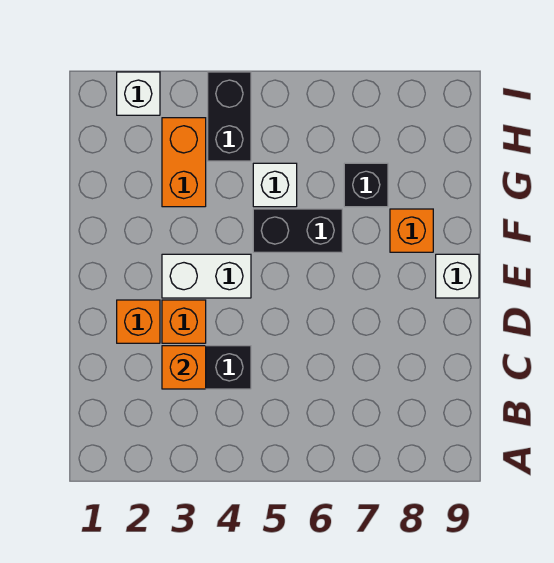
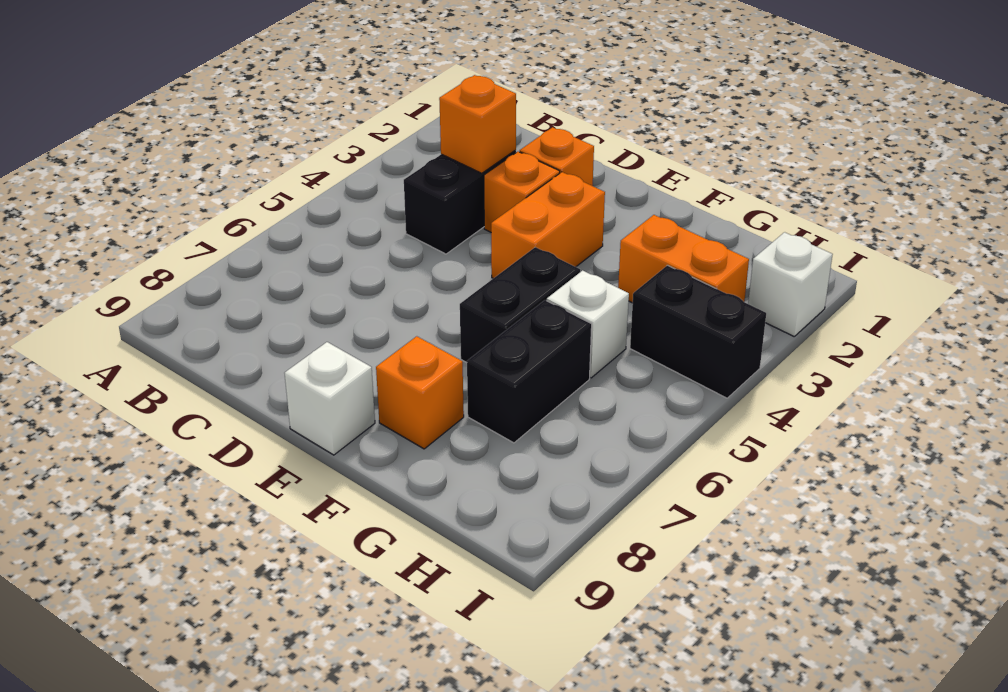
white 1x2 brick [162,254,251,298] -> orange 1x2 brick [491,172,605,278]
black 1x1 brick [344,163,388,207] -> black 1x2 brick [467,300,592,443]

